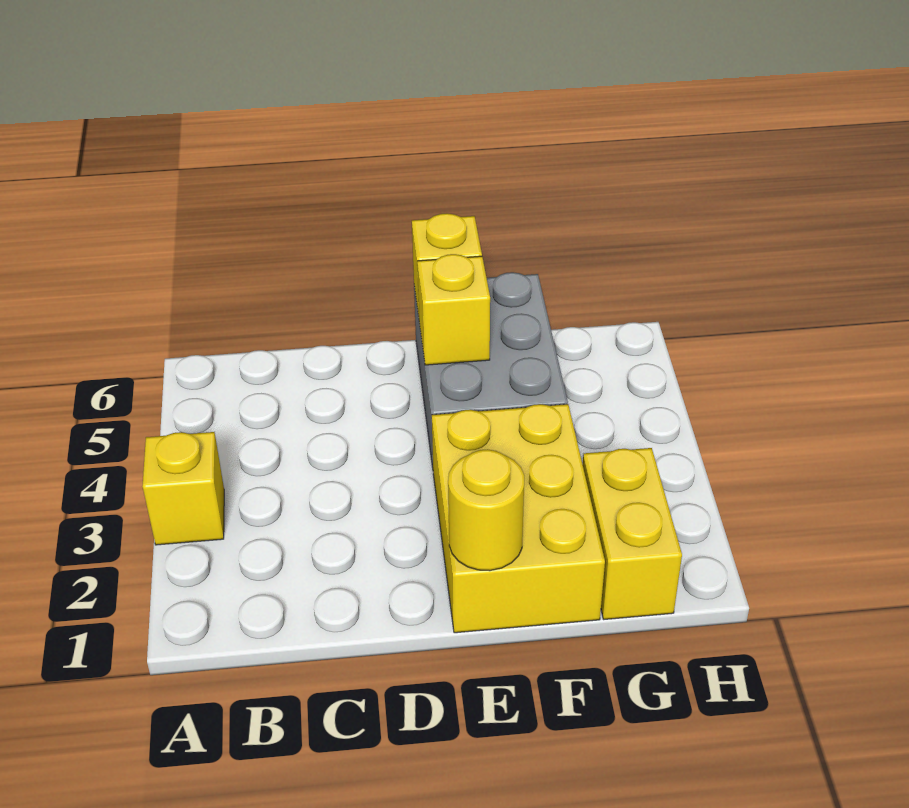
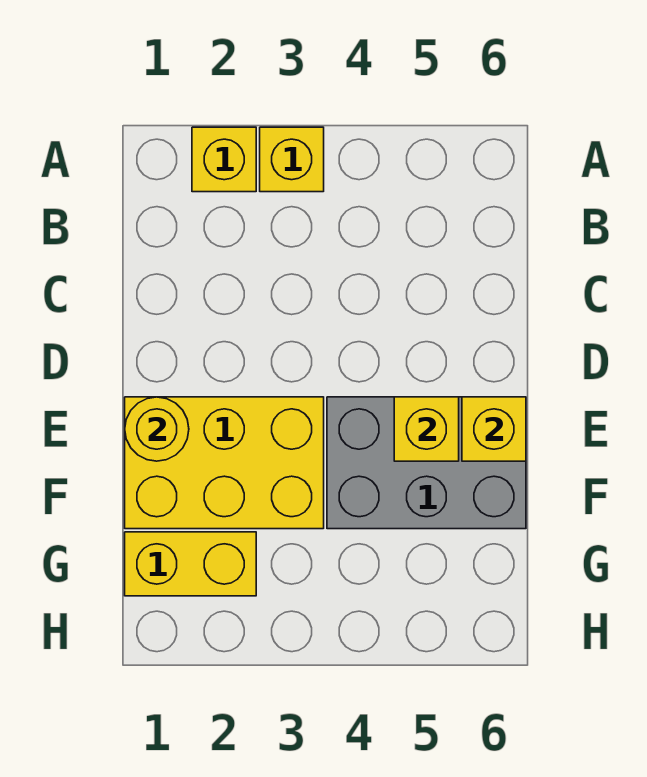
none -> yellow 1x1 brick [192,127,256,192]

